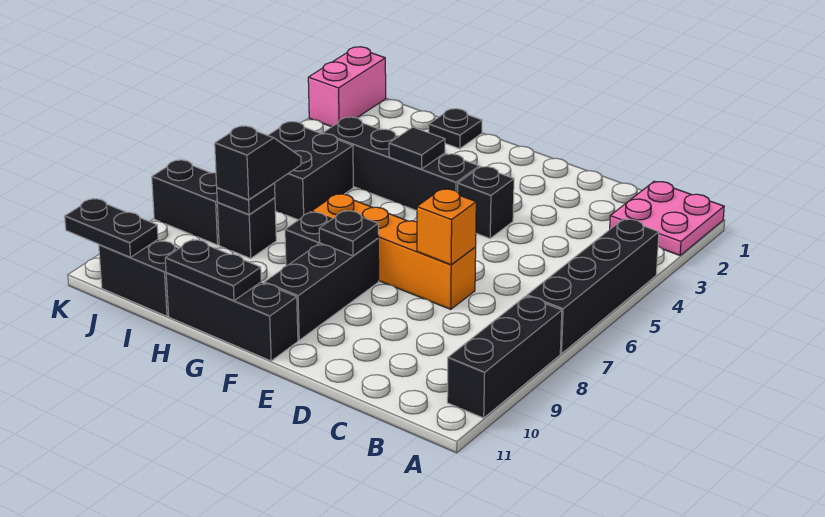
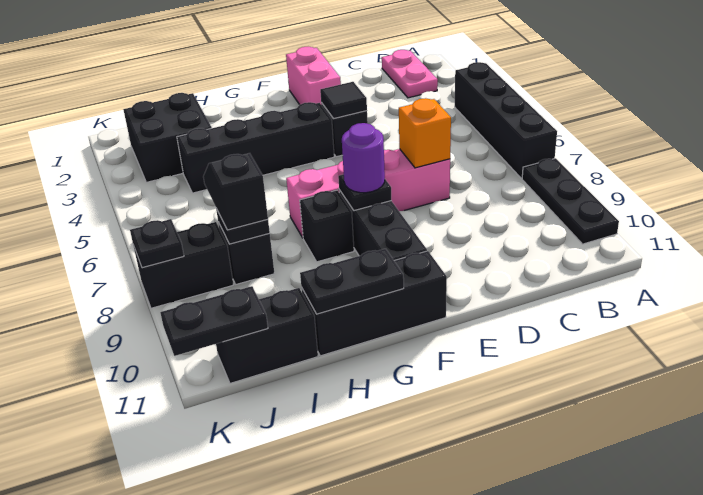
pink 2x2 plate [610,181,724,255] -> pink 1x2 plate [382,50,438,98]
black 1x3 brick [447,296,562,418] -> black 1x3 plate [522,158,619,244]
orange 1x4 brick [312,194,476,309] -> pink 1x4 brick [286,149,450,238]
none -> purple 1x1 round brick [342,123,385,193]
black 1x1 tile [389,127,445,169] -> black 1x1 tile moved to [320,82,367,119]
black 1x1 plate [429,109,482,149] -> black 1x1 plate moved to [130,219,184,268]
black 2x2 brick [268,122,353,220] -> black 2x2 brick moved to [123,93,212,182]
pink 1x2 brick [308,47,386,127] -> pink 1x2 brick moved to [286,47,341,105]

